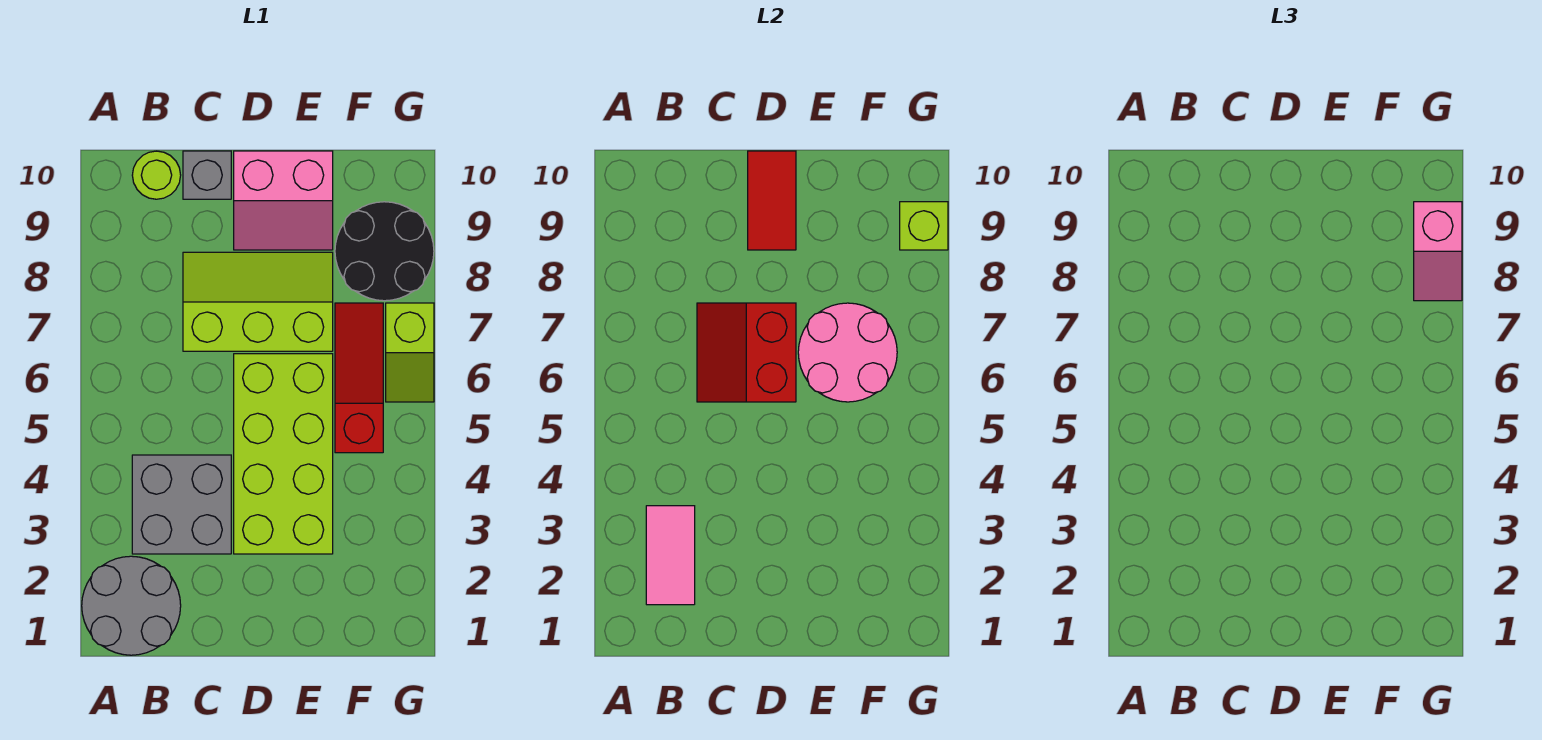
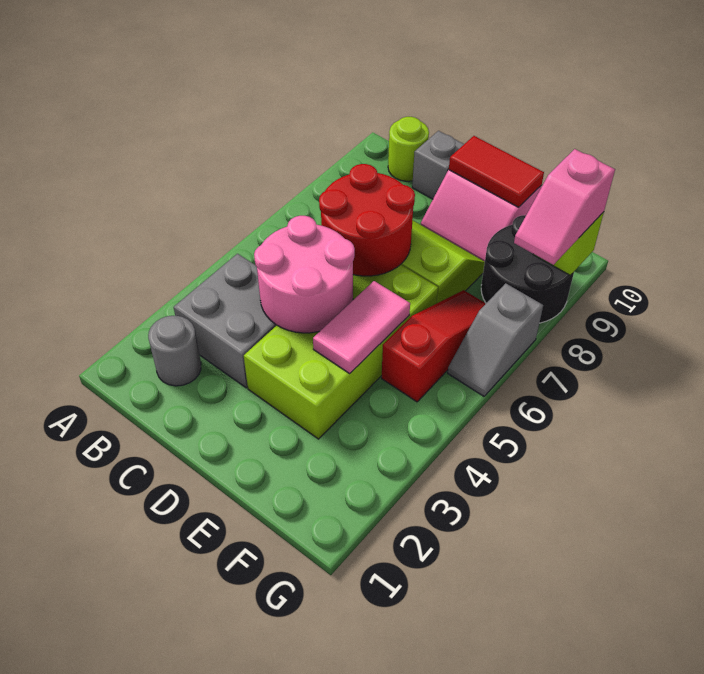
grey 2x2 round brick [82,556,181,655] -> grey 1x1 round brick [148,316,201,386]
pink 1x2 tile [646,506,695,605] -> pink 1x2 tile moved to [313,281,410,373]
red 2x2 slope [697,303,796,402] -> red 2x2 round brick [319,164,415,276]
red 1x2 tile [748,151,796,250] -> red 1x2 tile turned to [449,136,544,207]
pink 2x2 round brick [798,303,897,402] -> pink 2x2 round brick moved to [254,216,355,333]
lime 1x2 slope [386,303,434,402] -> grey 1x2 slope [448,283,543,396]

